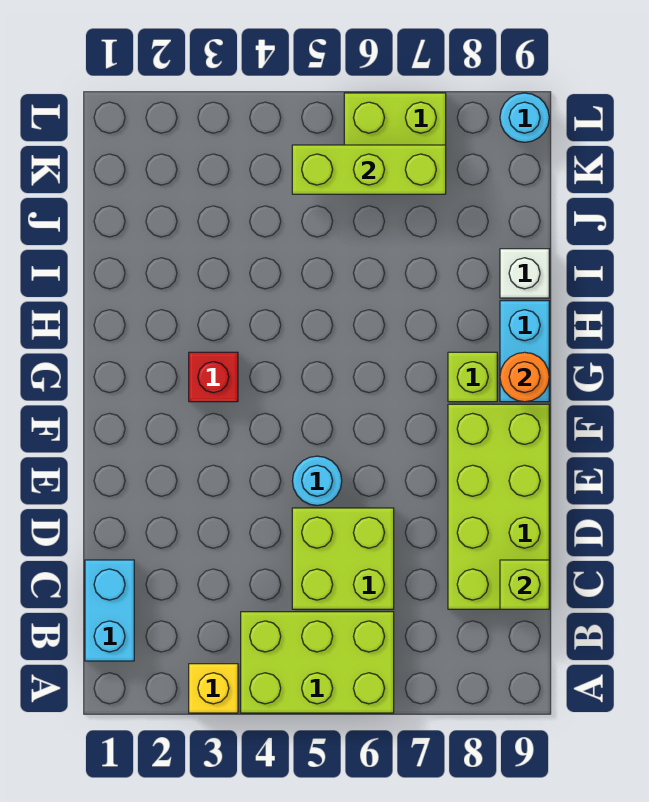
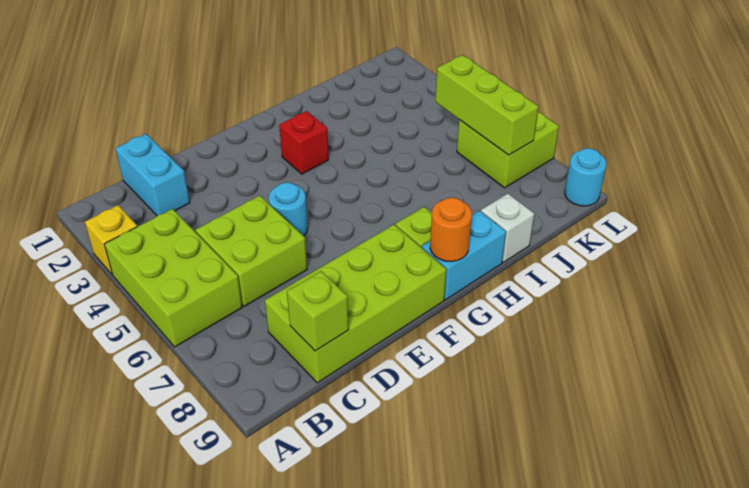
cyan 1x2 brick [85,560,134,661] -> cyan 1x2 brick turned to [116,134,190,216]

